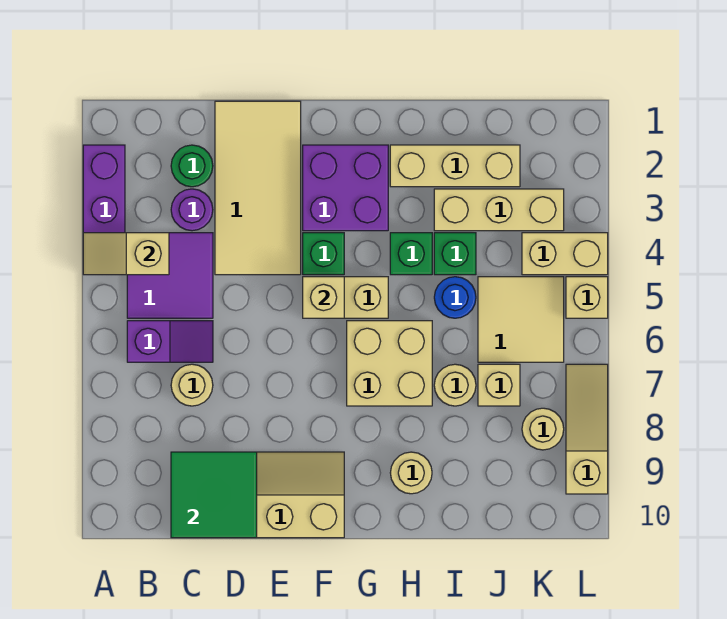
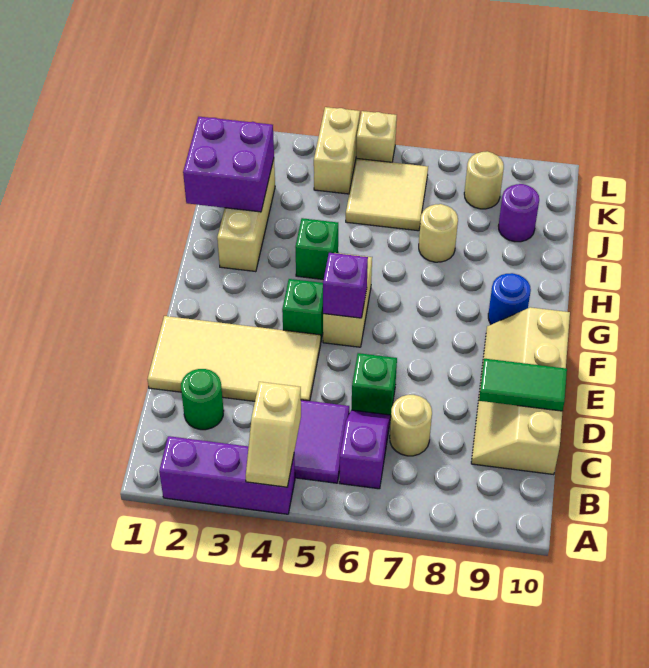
purple 1x1 round brick [171,189,213,231] -> purple 1x1 round brick moved to [499,184,539,242]
green 2x2 tile [171,452,257,538] -> green 1x2 tile [479,359,567,411]
purple 2x2 brick [303,145,388,231] -> purple 2x2 brick moved to [183,117,274,212]
tan 1x1 brick [303,277,344,318] -> purple 1x1 brick [323,253,368,318]
tan 2x2 brick [347,321,432,406] -> none
tan 1x1 round brick [390,452,432,494] -> none
tan 1x3 brick [434,189,564,231] -> none
green 1x1 brick [434,233,476,275] -> green 1x1 brick moved to [352,353,397,418]
blue 1x1 round brick [434,277,476,318] -> blue 1x1 round brick moved to [488,273,531,325]
tan 1x1 brick [478,364,520,406] -> none
tan 1x3 slope [566,364,608,494] -> none

